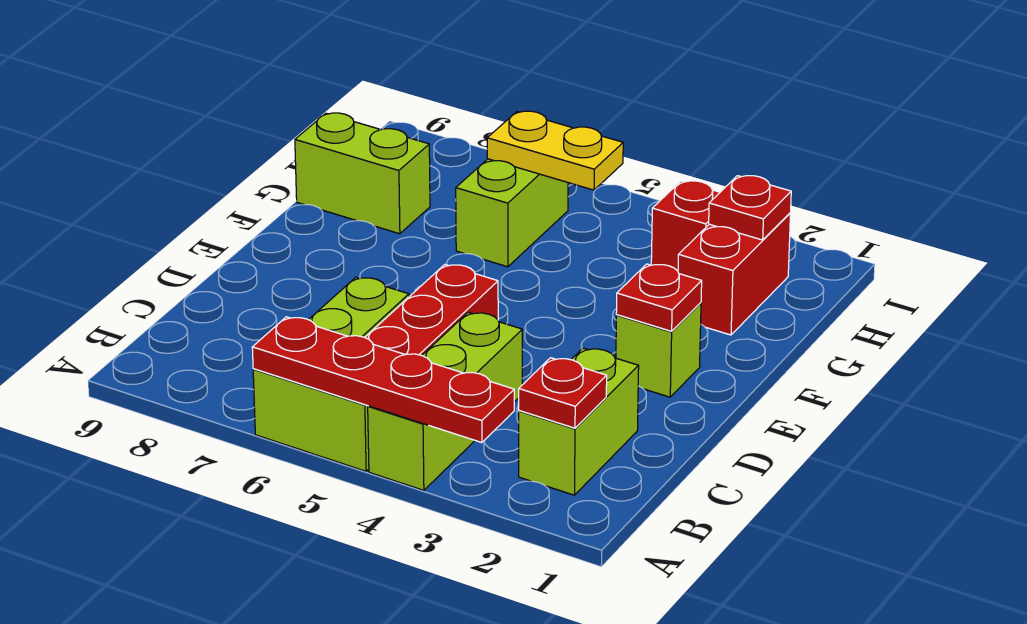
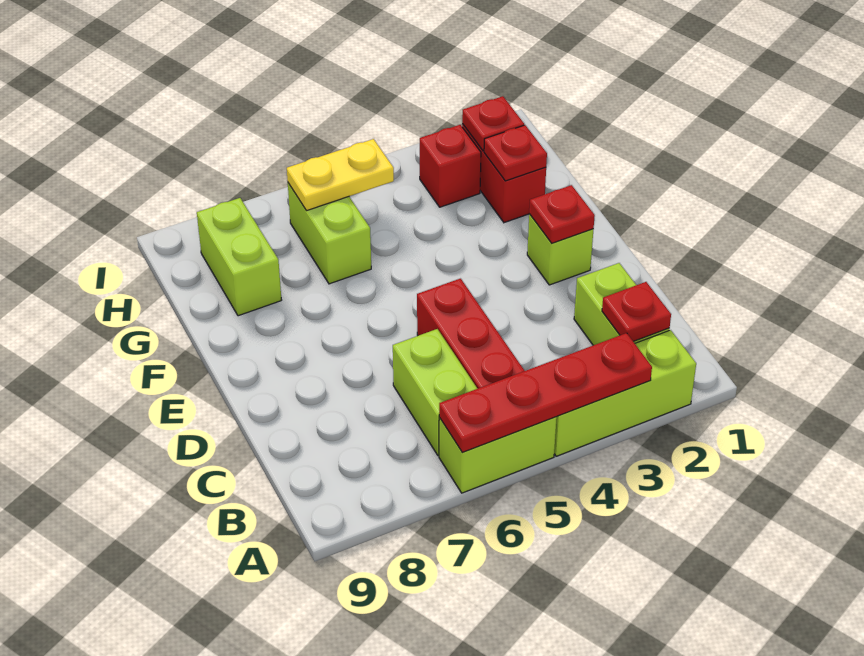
lime 1x3 brick [368,312,522,490] -> lime 1x3 brick turned to [554,330,696,456]
none -> red 1x1 plate [484,125,547,181]
lime 1x2 brick [295,113,430,234] -> lime 1x2 brick turned to [197,198,281,316]

